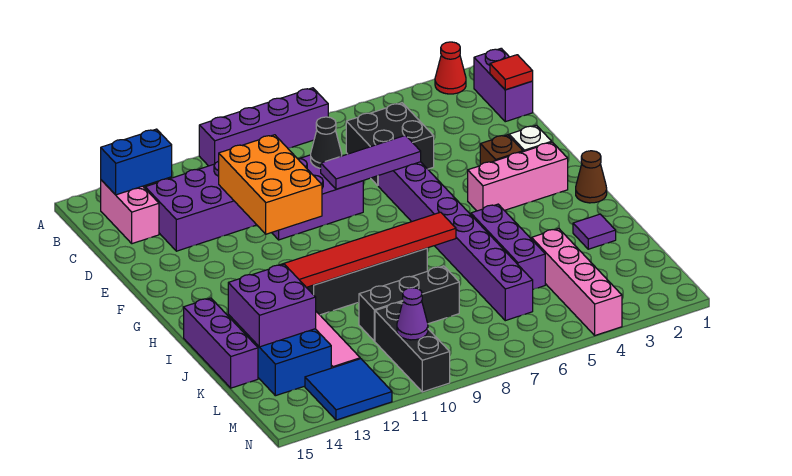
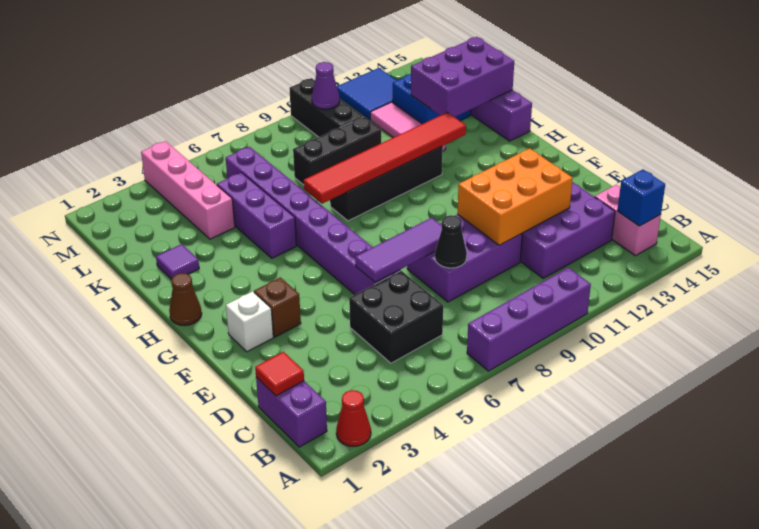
blue 1x2 brick [101,129,172,195] -> blue 1x1 brick [617,169,665,226]
orange 2x3 brick [219,135,322,234] -> orange 2x3 brick turned to [457,148,573,245]
pink 1x3 brick [468,142,568,211] -> none
purple 2x2 brick [228,264,316,347] -> purple 2x3 brick [411,37,514,117]

